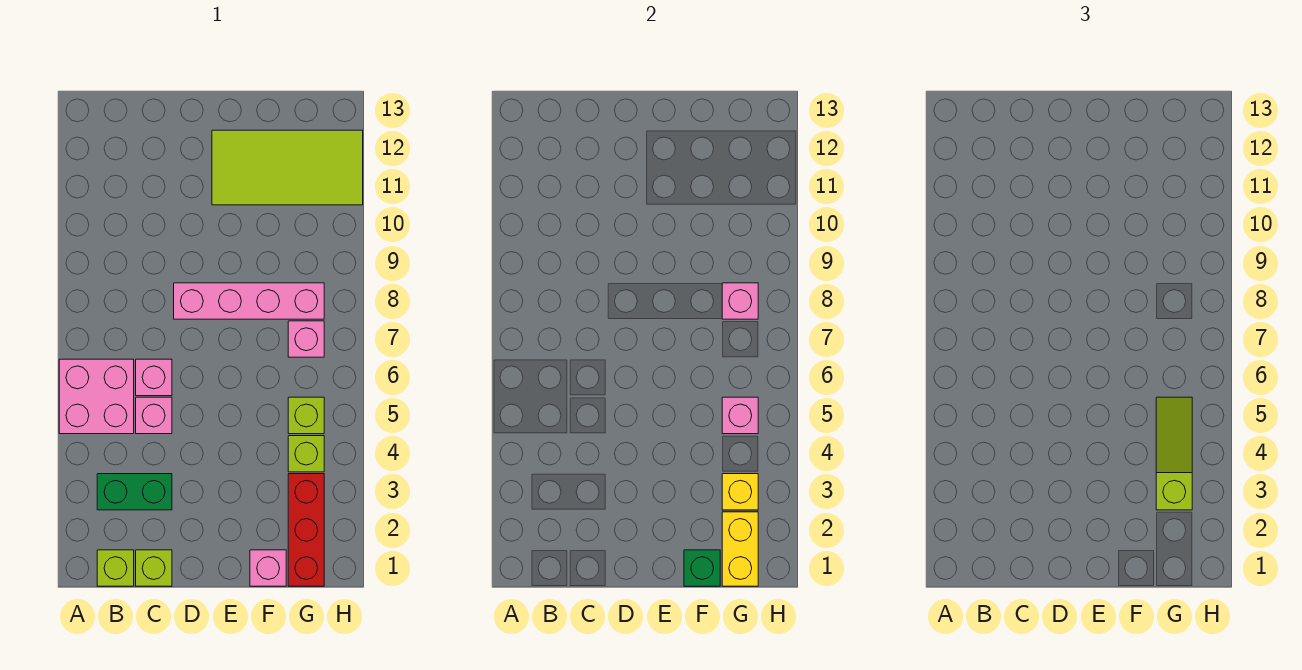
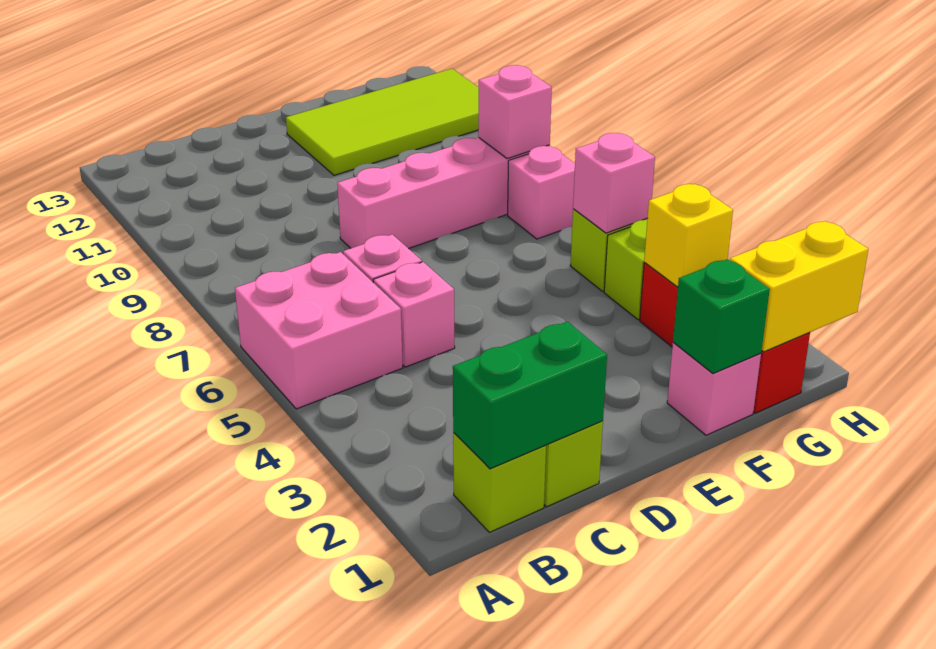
green 1x2 brick [97,474,172,510] -> green 1x2 brick moved to [453,322,607,469]
yellow 1x2 brick [722,512,758,586] -> yellow 1x2 brick turned to [730,221,868,352]
lime 1x3 slope [1156,397,1192,510] -> none

